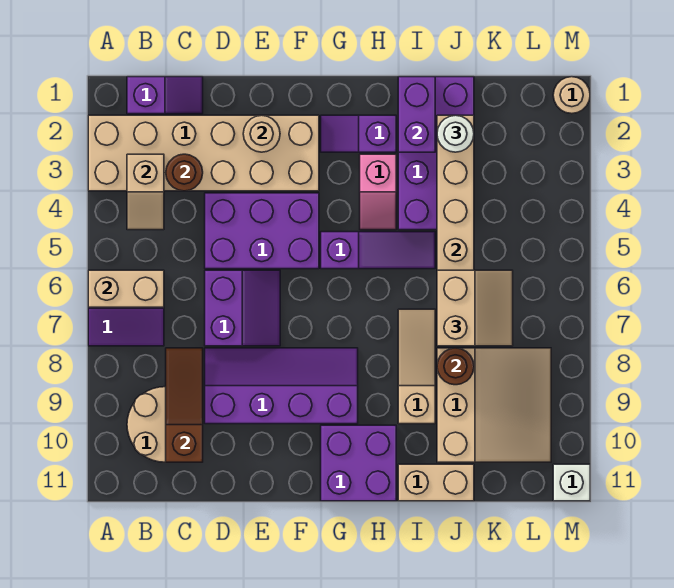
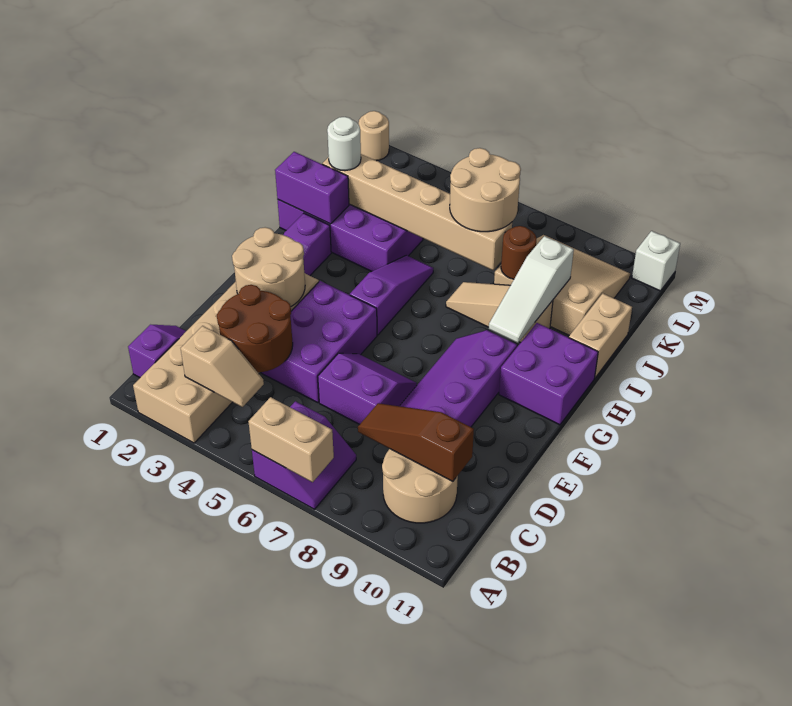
tan 1x2 brick [88,270,164,307] -> tan 1x2 brick turned to [248,397,334,482]
brown 1x1 round brick [166,154,203,191] -> brown 2x2 round brick [217,285,293,372]
tan 1x1 round brick [243,115,280,152] -> tan 2x2 round brick [232,227,305,307]
pink 1x2 slope [360,154,396,230] -> none
none -> white 1x3 slope [489,236,574,343]
tan 2x2 slope [437,270,513,346] -> tan 2x2 round brick [450,148,521,232]

